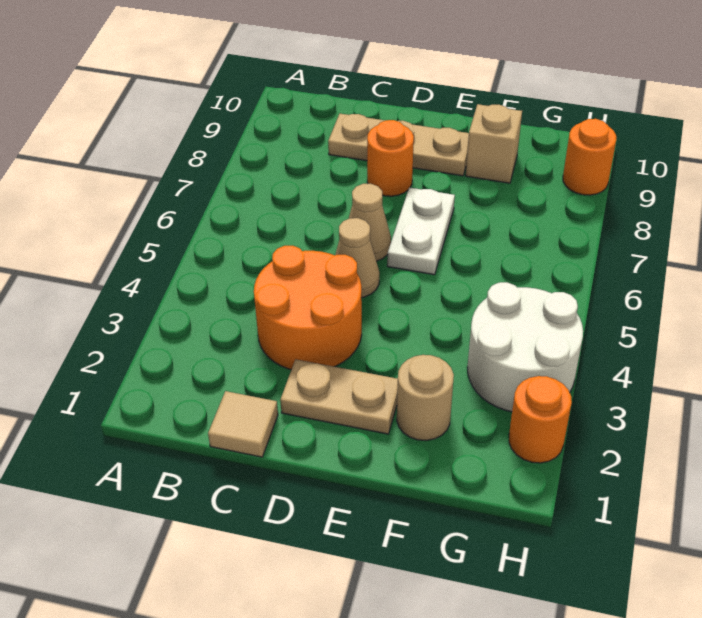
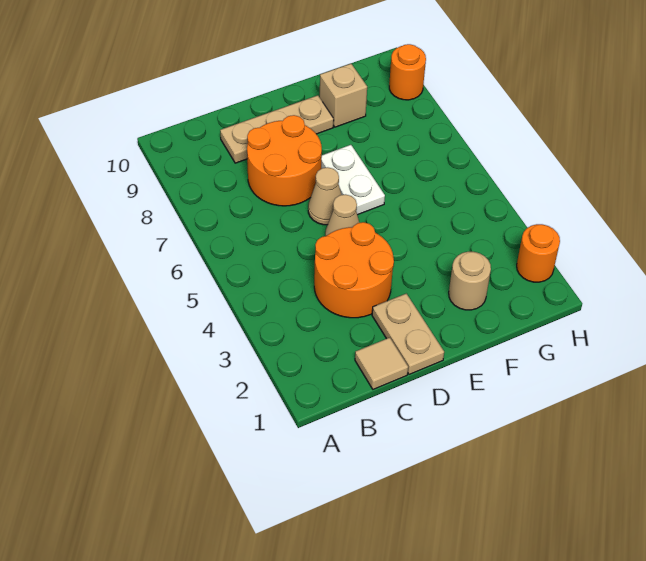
tan 1x2 plate [280,359,398,434] -> tan 1x2 plate turned to [372,294,444,374]
orange 1x1 round brick [367,120,414,196] -> orange 2x2 round brick [247,115,322,206]
white 2x2 round brick [467,282,583,412] -> none

